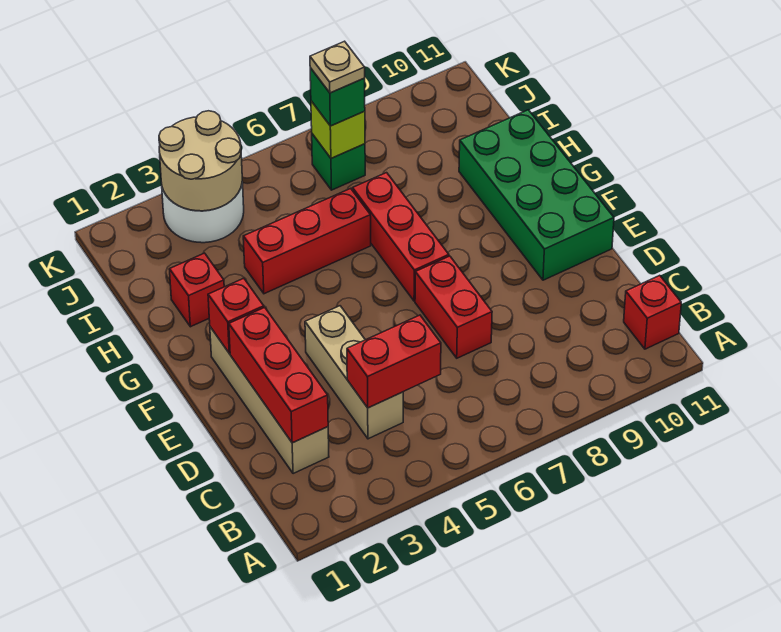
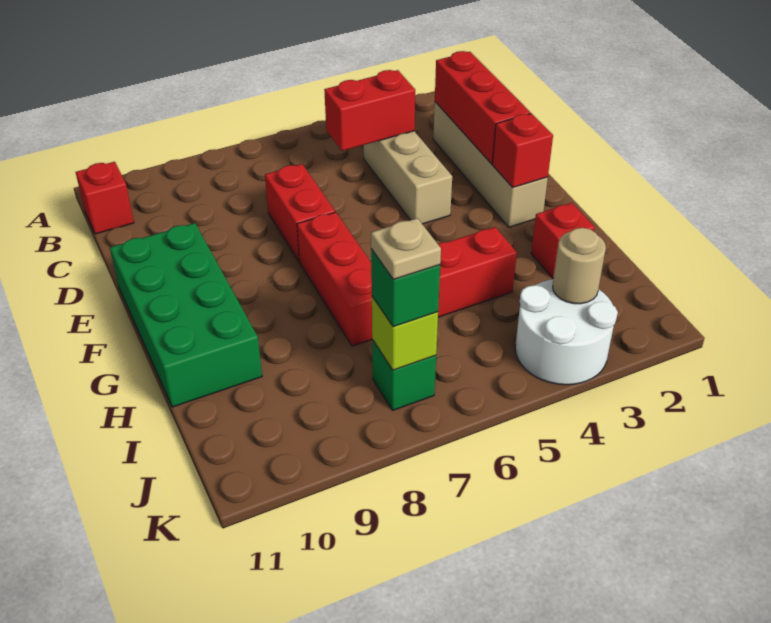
tan 2x2 round brick [159,111,242,211] -> tan 1x1 round brick [553,228,606,304]

